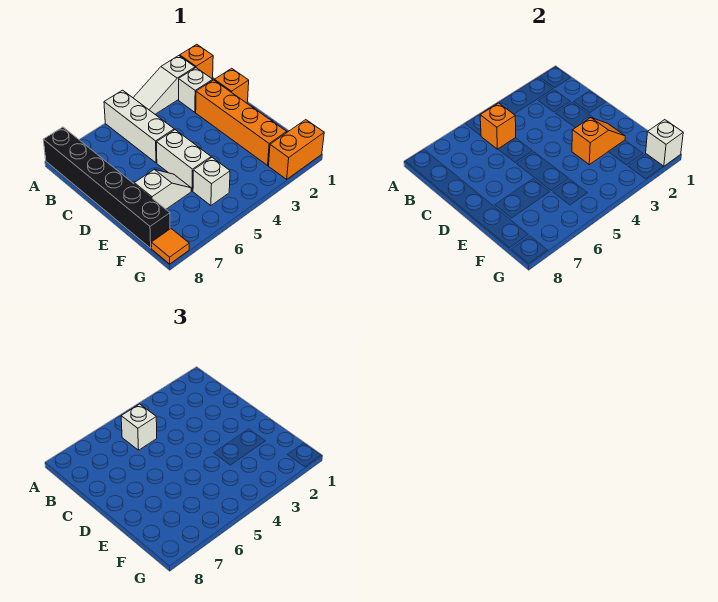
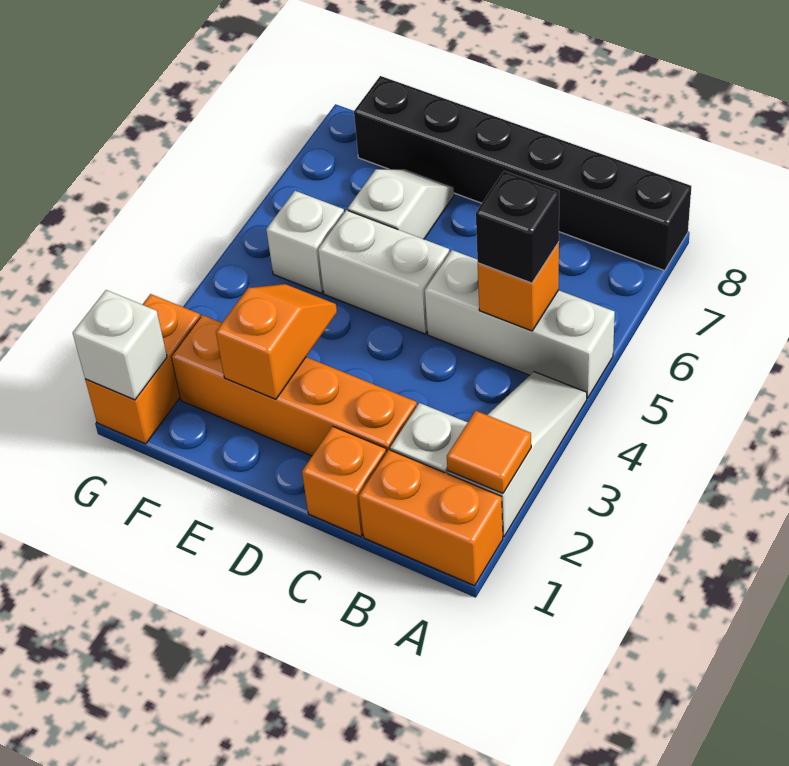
orange 1x1 brick [180,44,213,78] -> orange 1x2 brick [359,450,503,586]
white 1x1 brick [121,404,157,450] -> black 1x1 brick [476,171,559,283]
orange 1x2 slope [572,118,625,165] -> orange 1x2 slope turned to [216,284,337,399]
white 1x2 slope [134,169,191,209] -> white 1x2 slope turned to [348,169,454,239]
orange 1x1 tile [151,229,189,264] -> orange 1x1 tile moved to [447,411,531,493]

